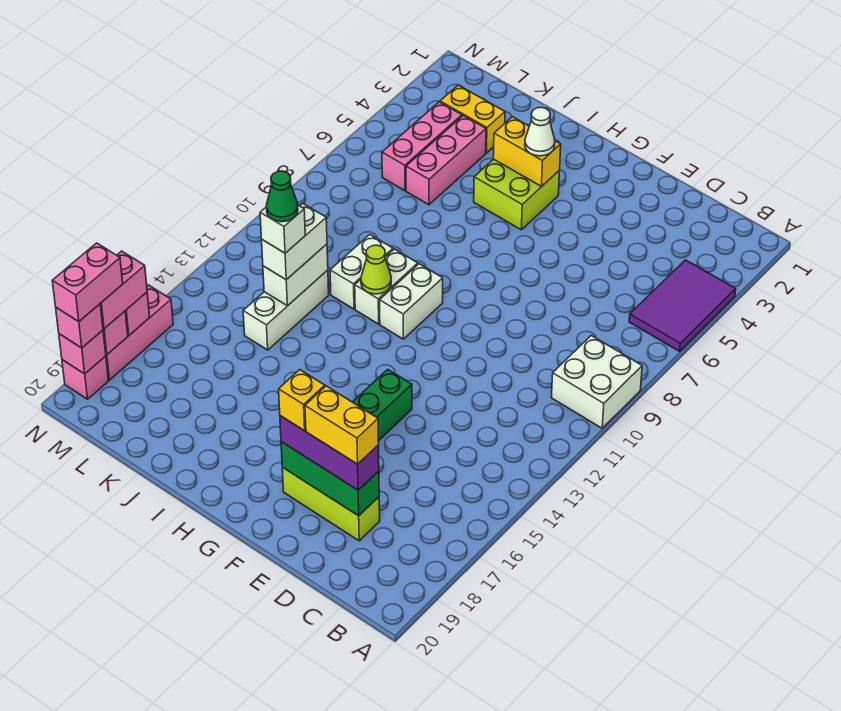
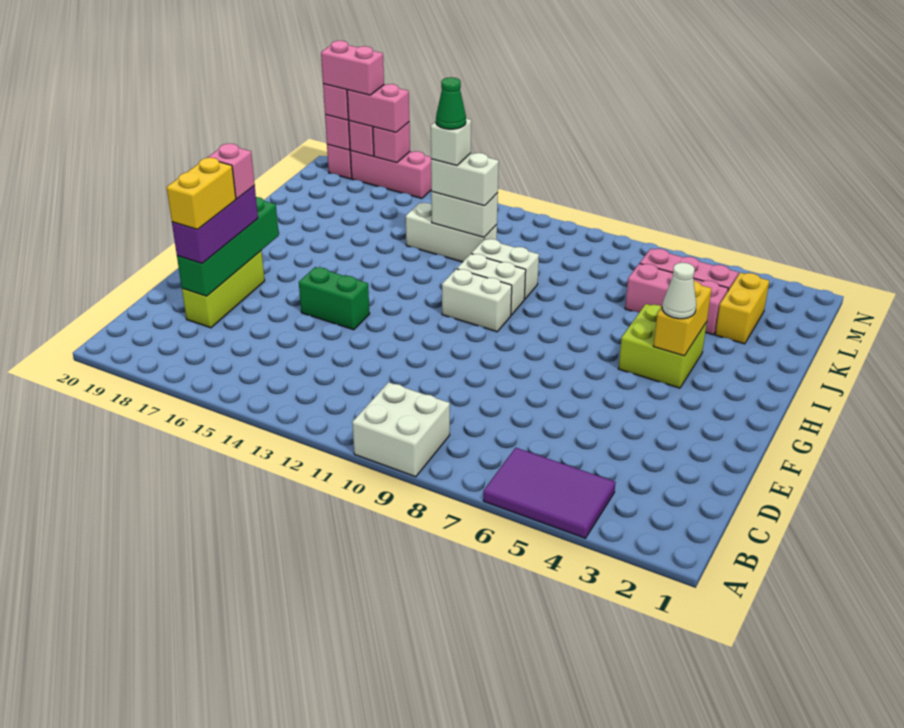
green 1x3 brick [281,442,379,516] -> green 1x4 brick [177,197,279,296]
yellow 1x1 brick [279,370,325,431] -> pink 1x1 brick [208,143,255,199]
lime 1x1 cone [361,245,391,294] -> none

